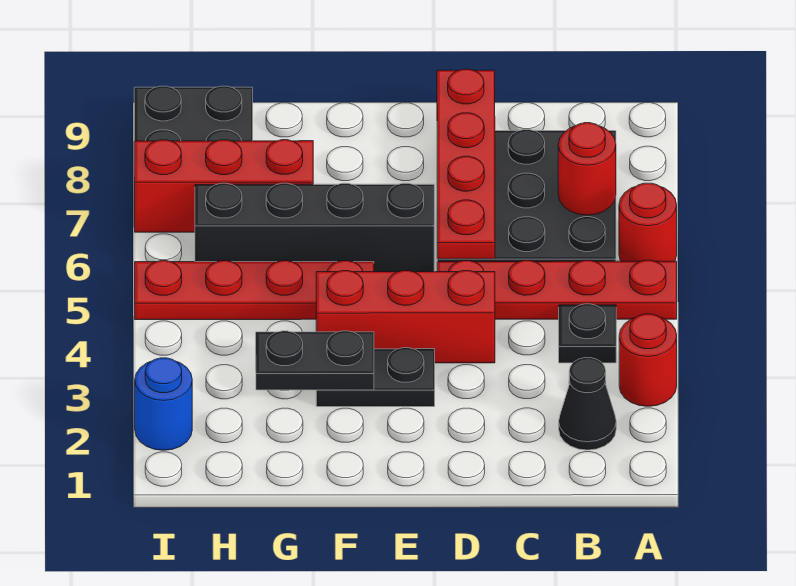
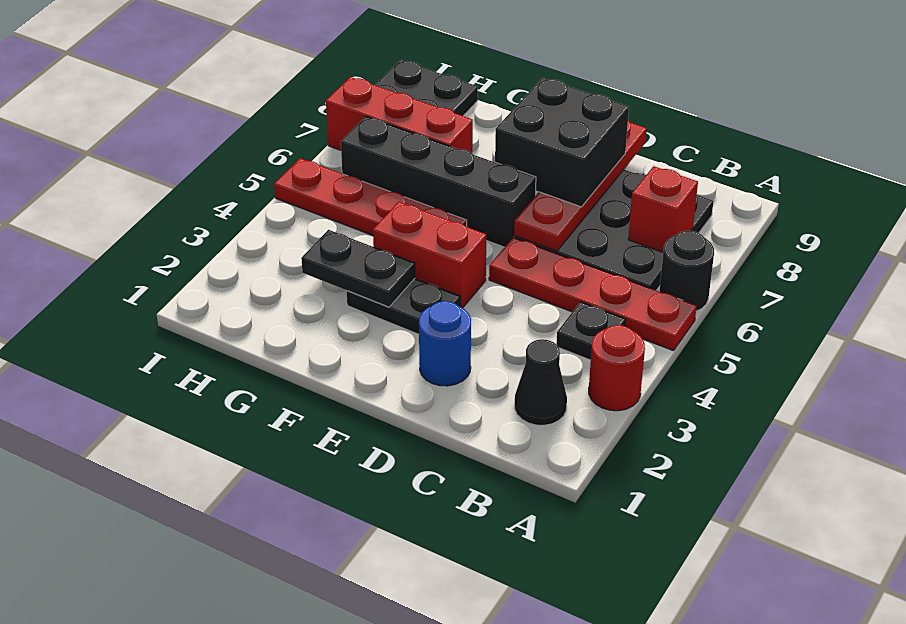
red 1x1 round brick [619,183,677,261] -> black 1x1 round brick [659,231,714,311]
red 1x1 round brick [558,123,616,215] -> red 1x1 brick [628,166,698,252]
red 1x3 brick [316,271,495,363] -> red 1x2 brick [373,202,486,308]
none -> black 2x2 brick [495,78,629,207]
blue 1x1 round brick [135,358,192,450] -> blue 1x1 round brick moved to [419,301,471,386]

